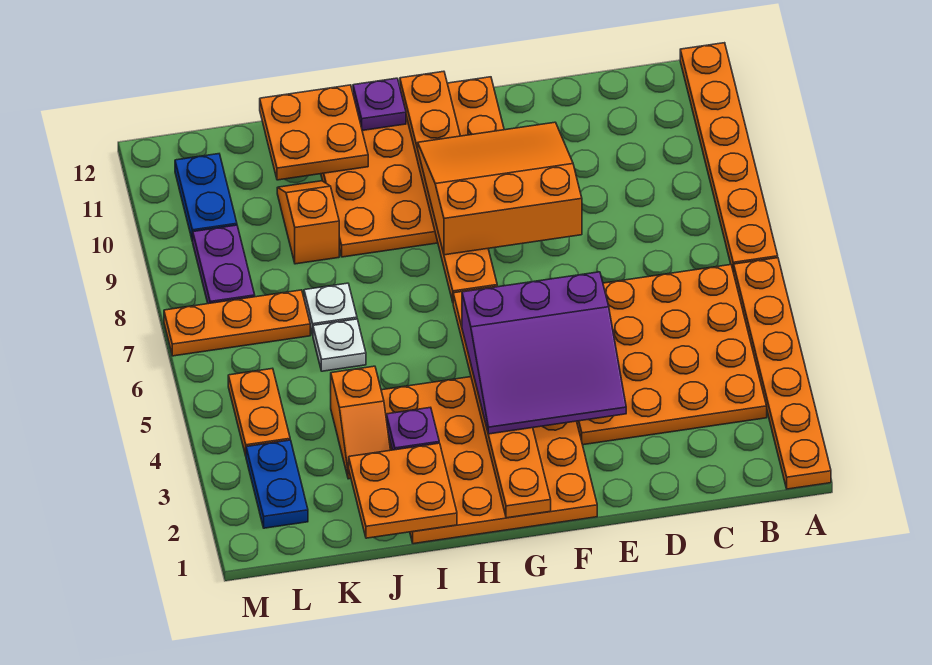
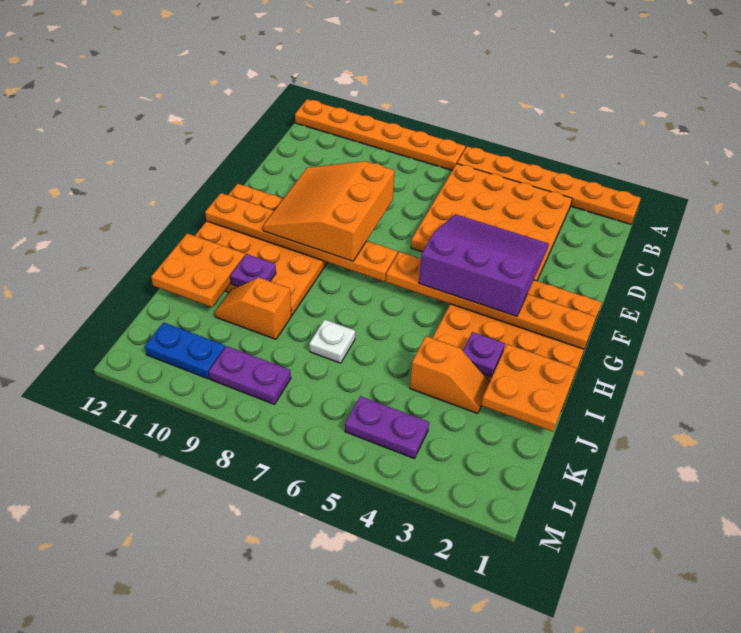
purple 3x3 slope [462,272,626,434] -> purple 3x3 slope turned to [419,214,549,316]
purple 1x1 plate [353,78,406,130] -> purple 1x1 plate moved to [230,254,276,287]
white 1x1 plate [313,319,366,371] -> none
orange 1x3 plate [164,290,310,356] -> none
blue 1x2 plate [246,440,308,528] -> none
orange 1x2 plate [228,368,290,455] -> purple 1x2 plate [345,396,429,459]

